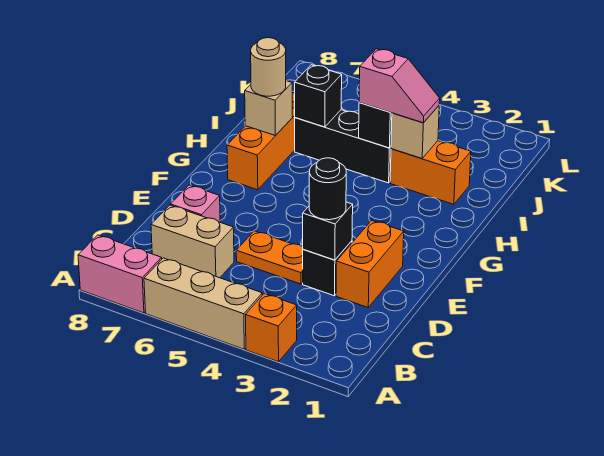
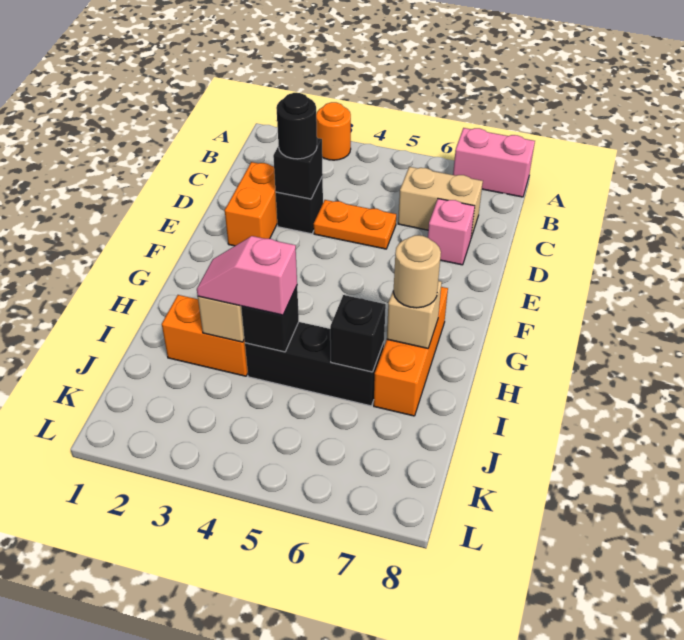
orange 1x1 brick [246,294,297,362] -> orange 1x1 round brick [316,102,351,160]
tan 1x3 brick [144,258,262,349] -> none

